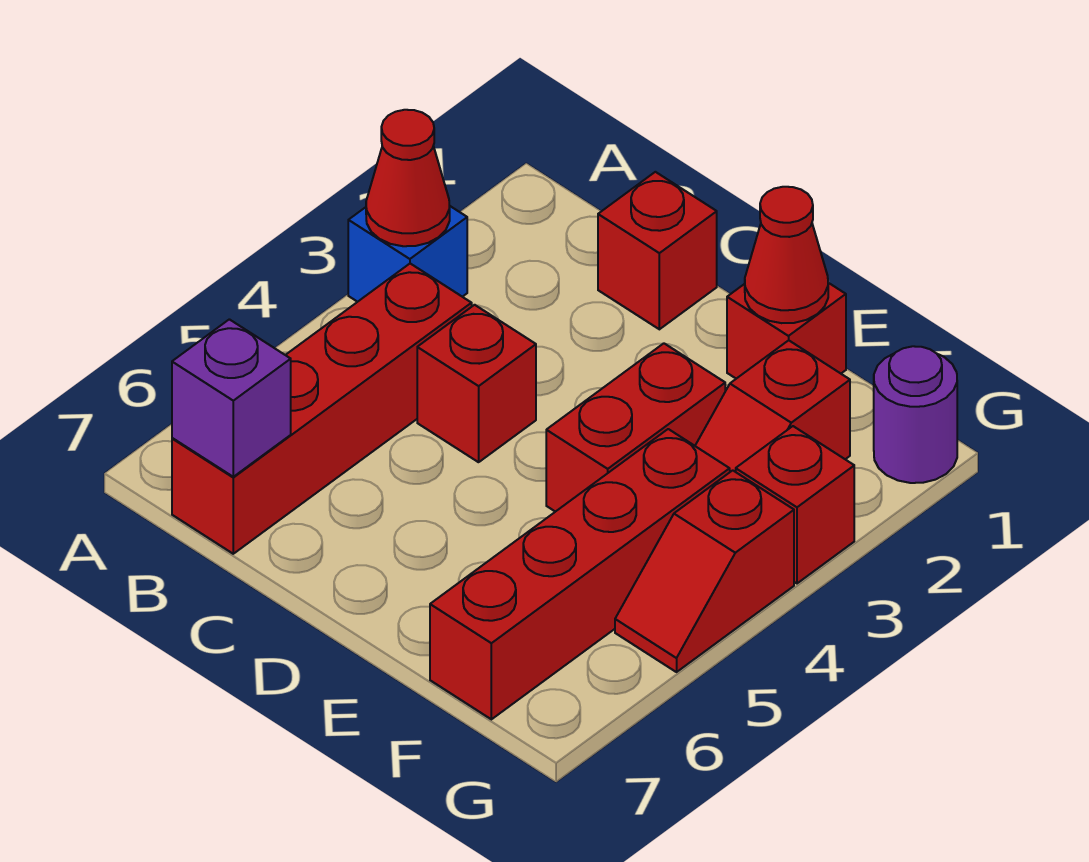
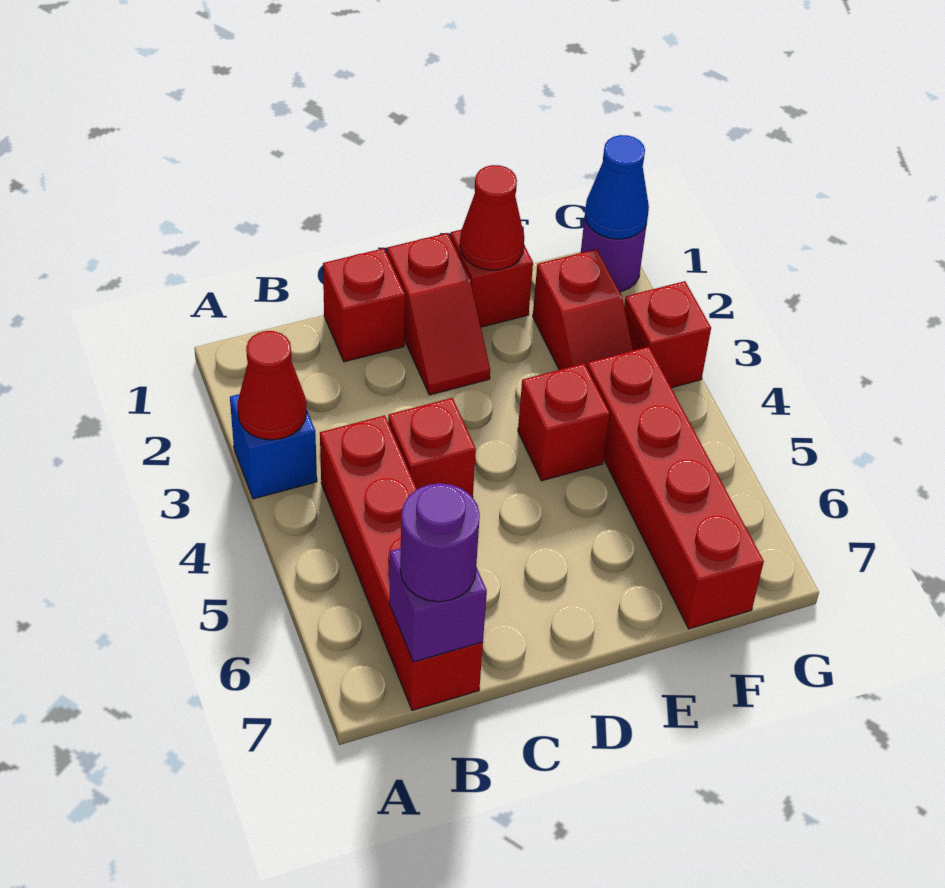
none -> purple 1x1 round brick [400,483,480,602]
red 1x2 brick [546,343,725,512] -> red 1x1 brick [518,364,610,481]
none -> blue 1x1 cone [585,135,649,239]
red 1x2 slope [615,470,794,672] -> red 1x2 slope moved to [387,233,490,395]

